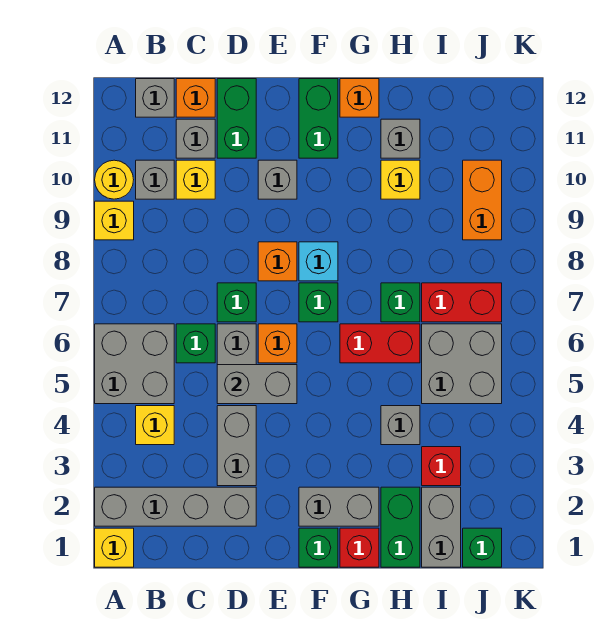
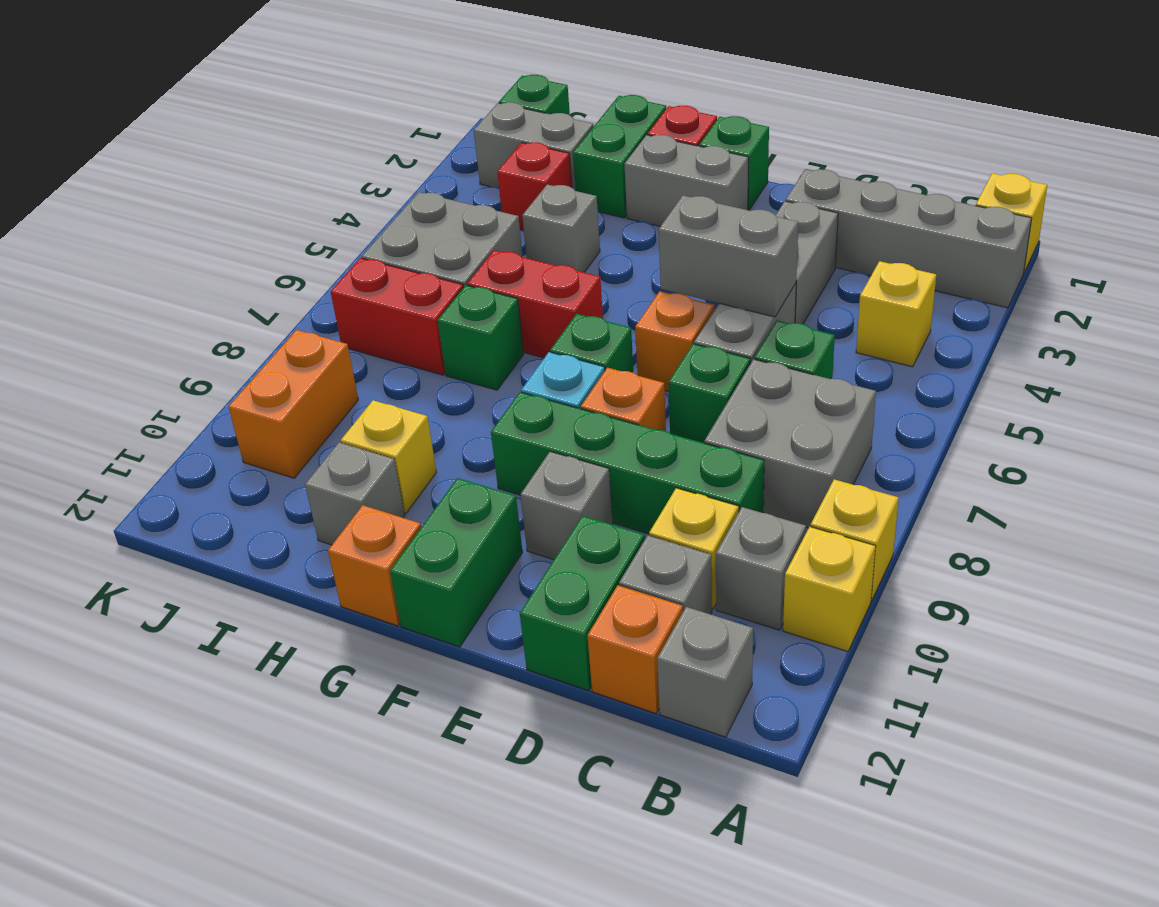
grey 2x2 brick [95,324,174,404] -> grey 2x2 brick moved to [704,359,876,528]
yellow 1x1 round brick [95,160,134,199] -> yellow 1x1 brick [783,527,876,652]
none -> green 1x4 brick [491,392,764,534]
grey 1x2 brick [422,487,461,567] -> grey 1x2 brick turned to [474,102,594,191]

